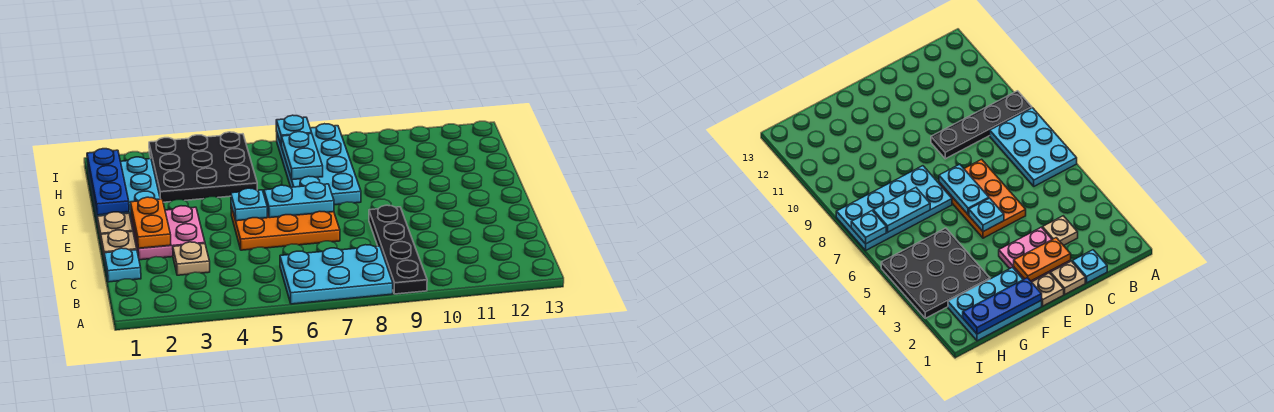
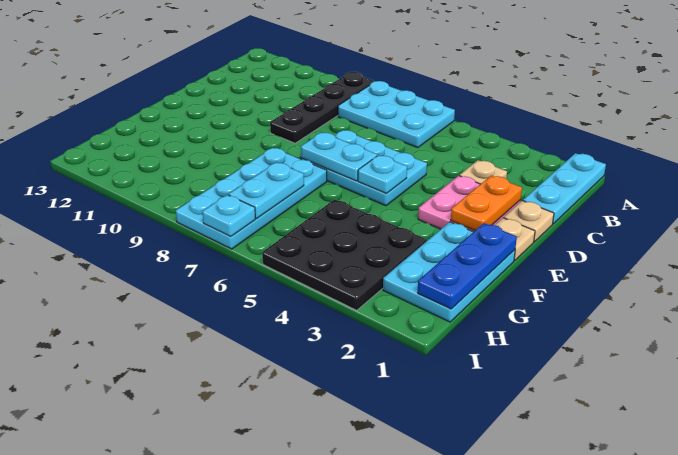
cyan 1x1 plate [104,248,141,282] -> cyan 1x3 plate [523,153,606,224]
orange 2x3 plate [231,206,340,250] -> cyan 2x3 plate [301,130,427,206]

